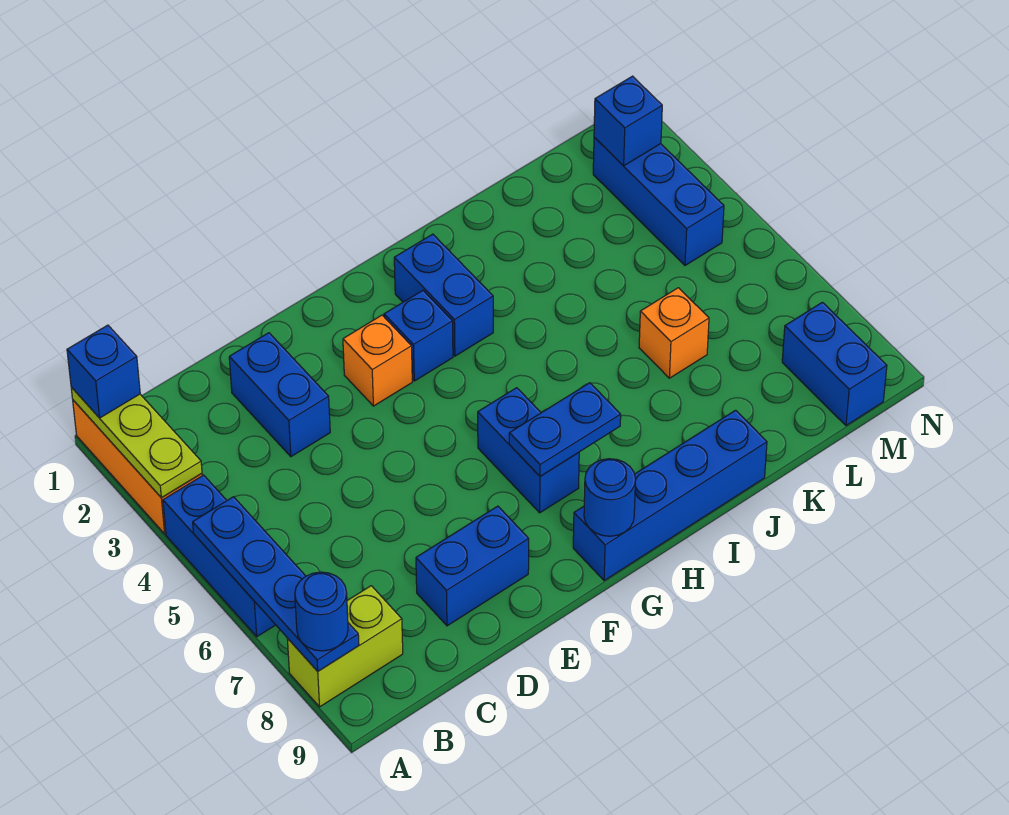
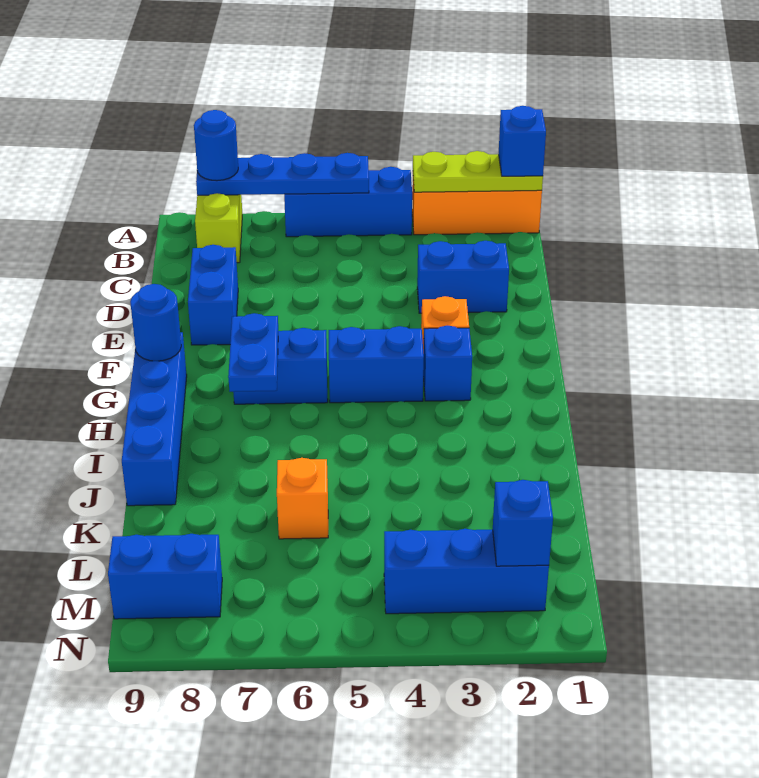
blue 1x2 brick [394,234,493,356] -> blue 1x2 brick moved to [329,326,424,403]

